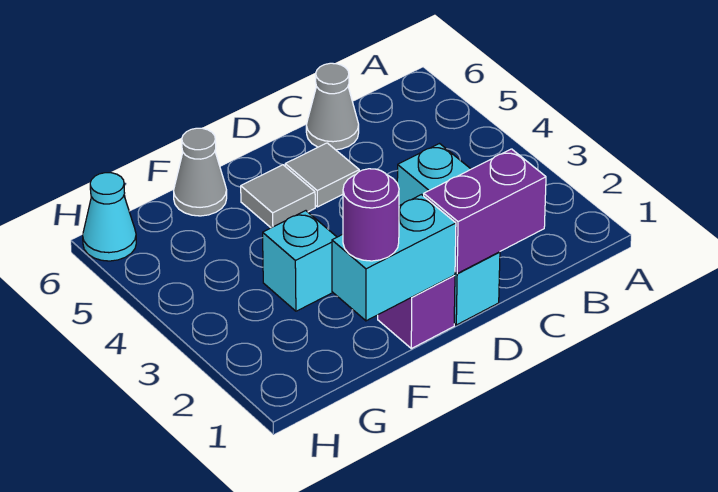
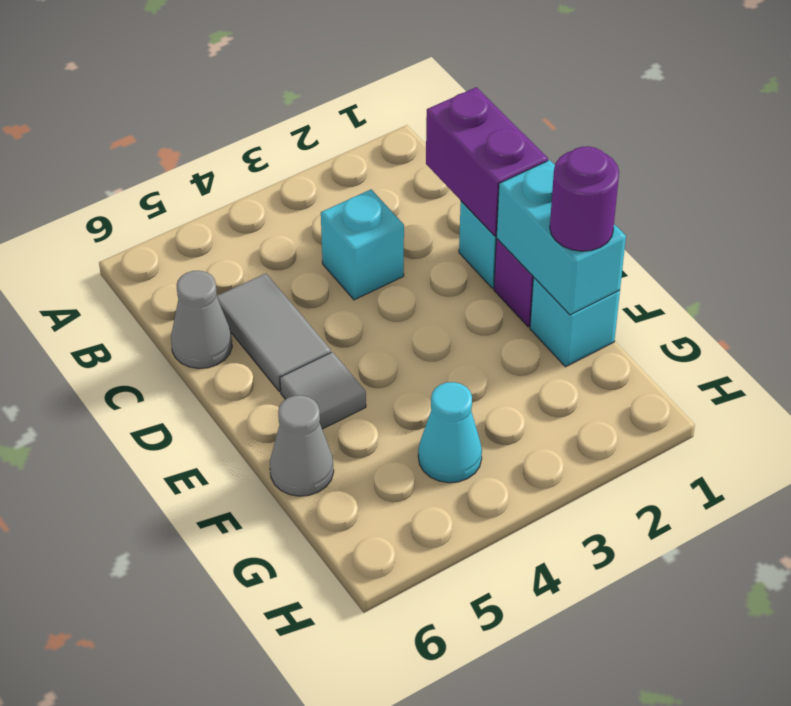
grey 1x1 tile [285,143,359,207] -> grey 1x2 tile [217,273,331,391]
cyan 1x1 brick [263,211,337,311] -> cyan 1x1 brick moved to [530,278,620,367]
cyan 1x1 cone [83,173,136,261] -> cyan 1x1 cone moved to [418,382,482,483]

